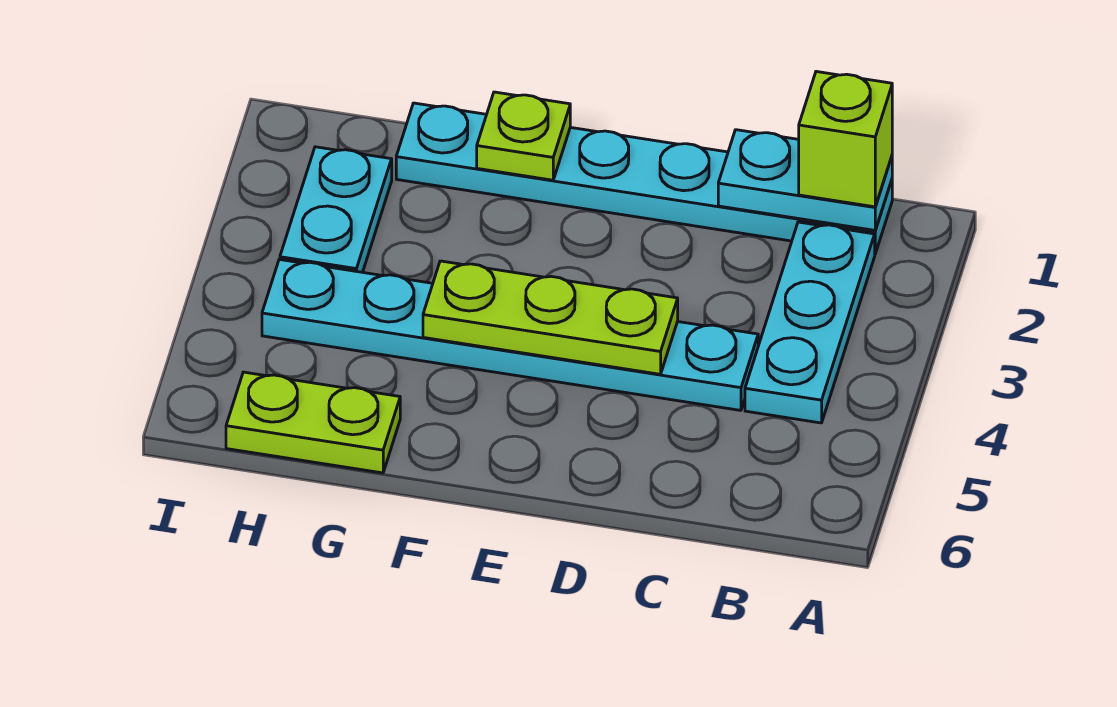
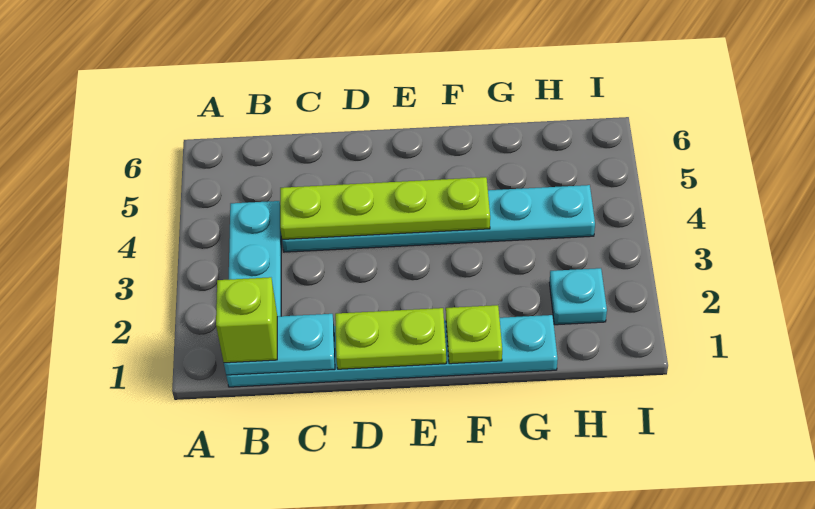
lime 1x3 plate [423,261,678,374] -> lime 1x4 plate [280,177,490,239]
lime 1x2 plate [226,372,400,473] -> lime 1x2 plate moved to [335,308,446,369]
cyan 1x2 plate [280,147,392,272] -> cyan 1x1 plate [549,268,607,325]

